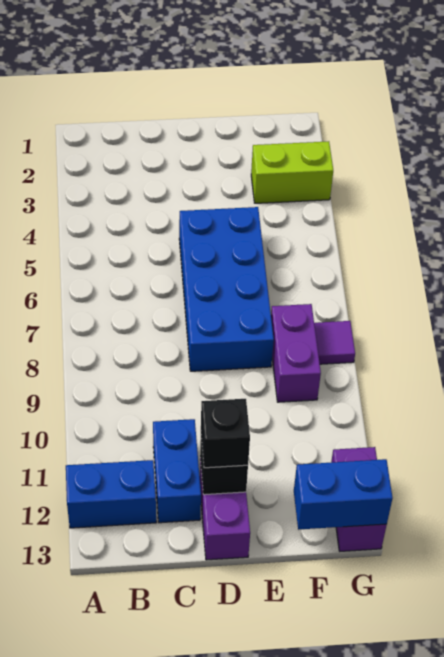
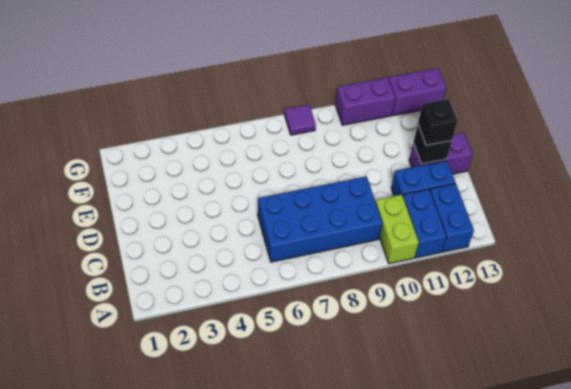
blue 2x4 brick [179,207,274,371] -> blue 2x4 brick moved to [258,176,383,262]
lime 1x2 brick [251,141,333,203] -> lime 1x2 brick moved to [376,195,419,264]
purple 1x2 brick [271,304,321,402] -> purple 1x2 brick moved to [335,77,395,125]
blue 1x2 brick [294,459,393,530] -> blue 1x2 brick moved to [403,189,446,258]

